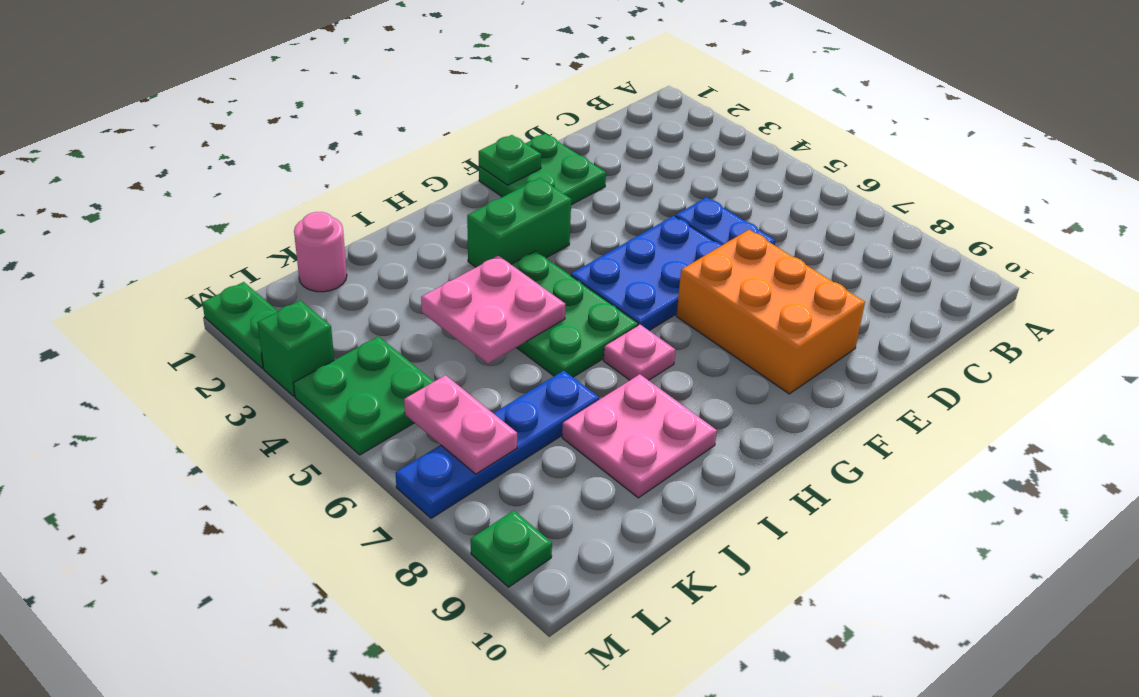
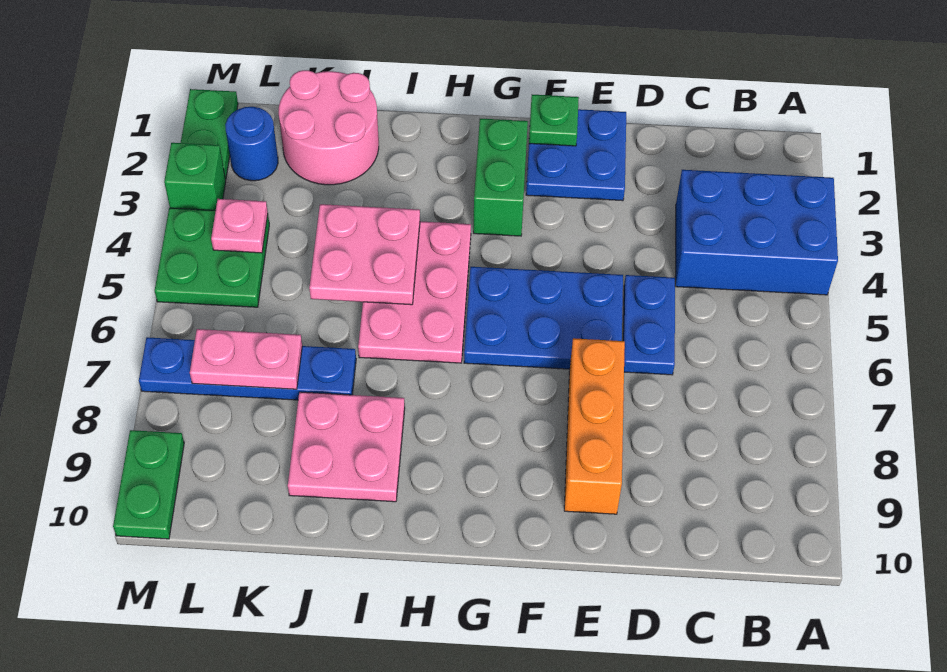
none -> blue 2x3 brick [675,170,838,295]
green 2x2 plate [479,134,606,205] -> blue 2x2 plate [526,109,626,201]
orange 2x3 brick [676,230,865,394] -> orange 1x3 brick [564,338,625,514]
green 1x2 brick [467,178,571,267] -> green 1x2 brick turned to [473,119,528,236]
green 2x3 plate [511,251,638,377] -> pink 2x3 plate [358,221,471,363]
pink 1x1 plate [603,325,675,380] -> pink 1x1 plate moved to [211,199,268,253]
pink 1x1 round brick [294,212,347,292] -> pink 2x2 round brick [279,70,379,185]
none -> blue 1x1 round brick [225,107,278,181]
pink 1x2 plate [404,375,517,474] -> pink 1x2 plate turned to [190,329,302,389]
green 1x1 plate [471,511,552,587] -> green 1x2 plate [113,430,184,539]

